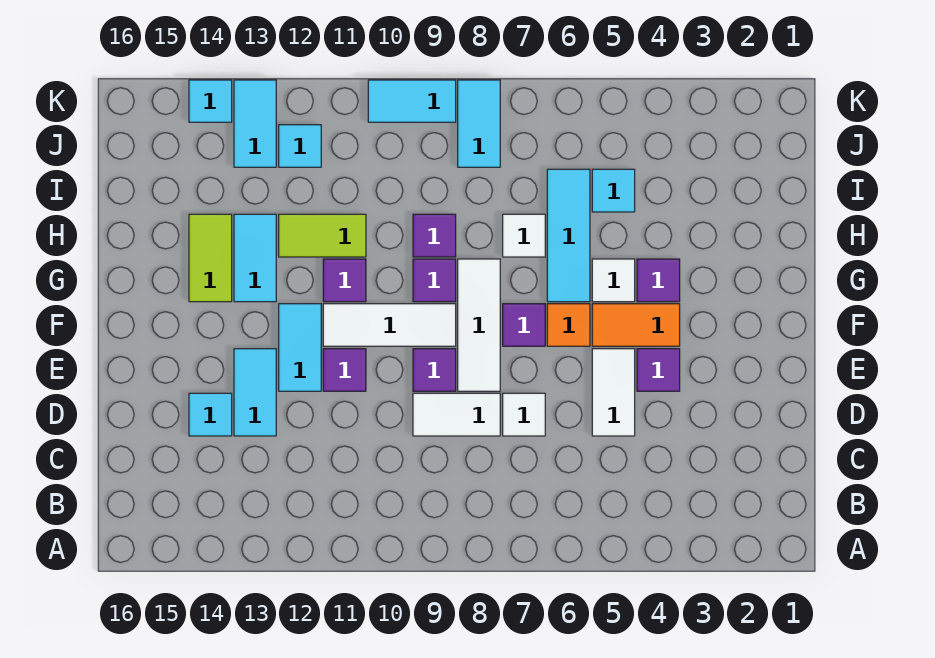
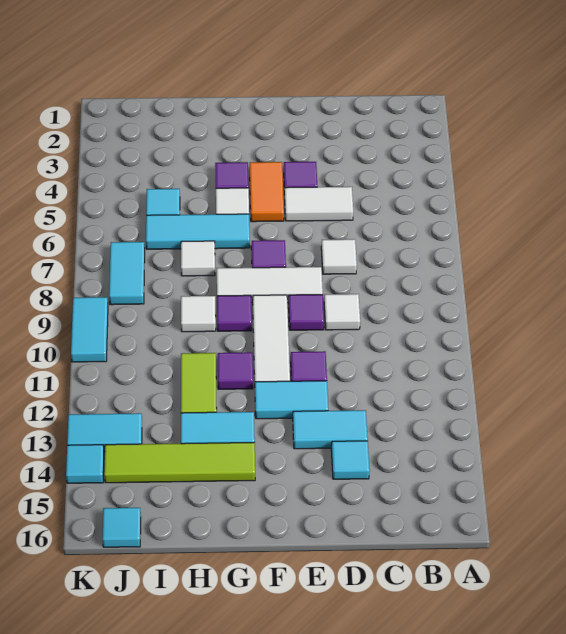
white 1x2 tile [413,393,500,436] -> white 1x1 tile [324,294,360,330]
orange 1x1 tile [547,304,590,346] -> none
lime 1x2 tile [189,214,232,302] -> lime 1x4 tile [104,442,255,483]
purple 1x1 tile [413,214,456,257] -> white 1x1 tile [181,296,216,332]
cyan 1x2 tile [458,80,500,167] -> cyan 1x2 tile turned to [109,242,145,305]
cyan 1x1 tile [279,125,321,167] -> cyan 1x1 tile moved to [103,508,141,547]

